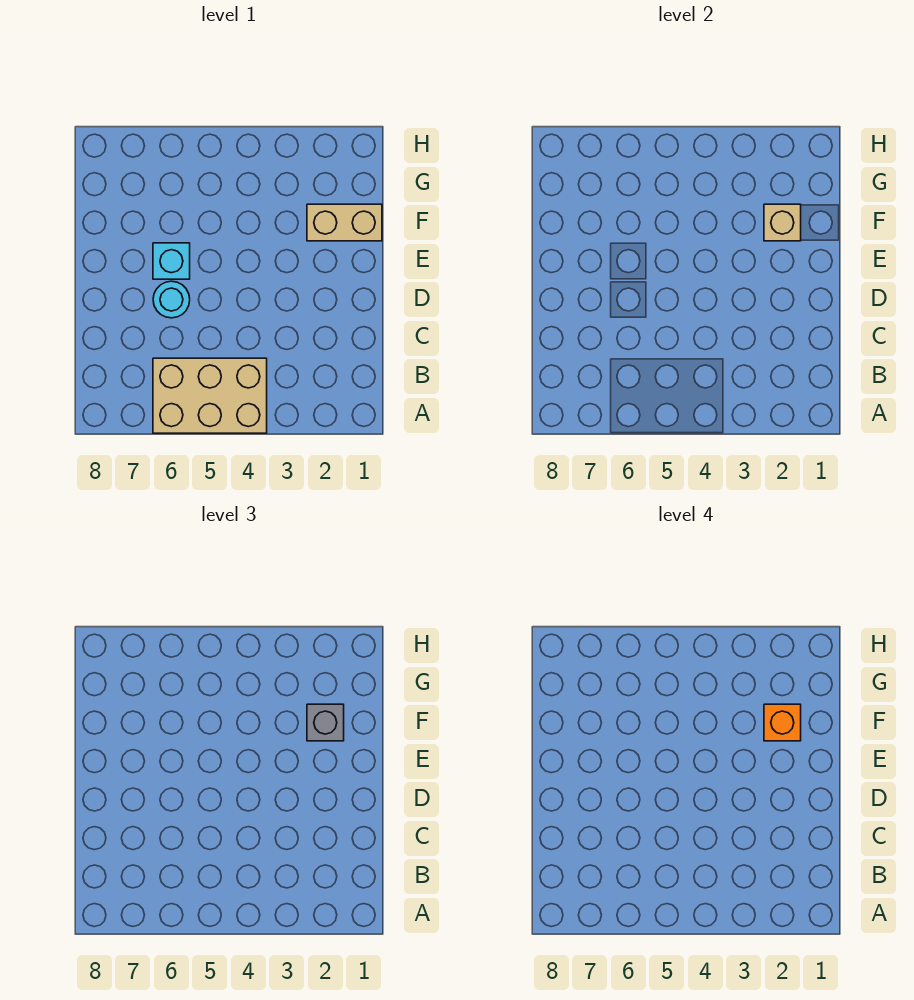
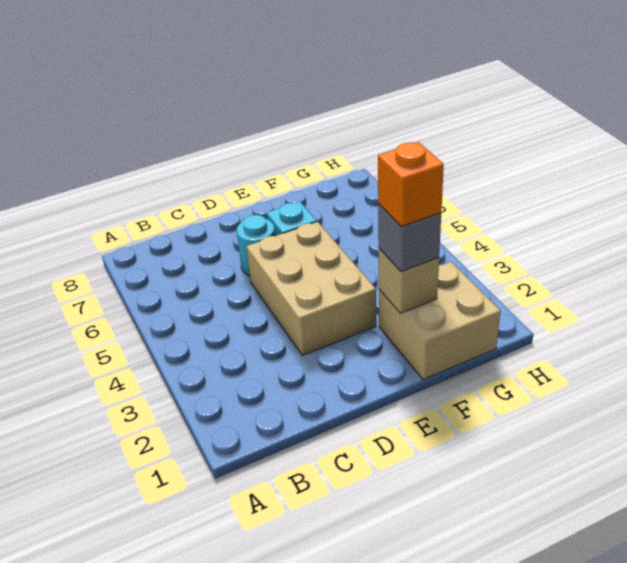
tan 2x3 brick [153,358,267,433] -> tan 2x3 brick moved to [246,222,376,355]
tan 1x2 brick [307,204,382,241] -> tan 2x2 brick [379,262,501,380]

